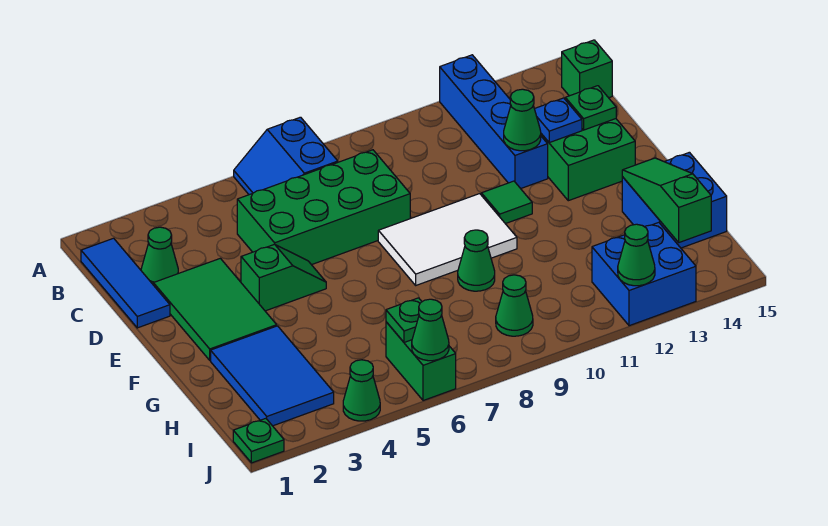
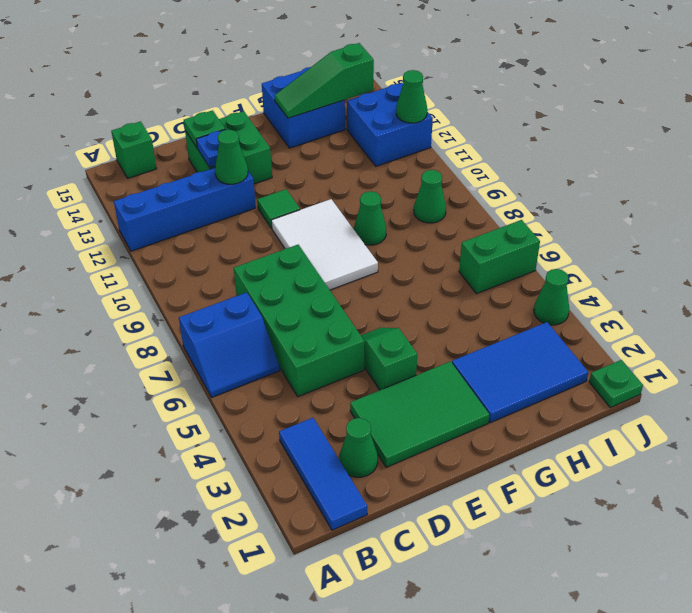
blue 1x3 tile [81,238,170,328] -> blue 1x3 tile turned to [279,418,368,530]
green 1x1 plate [386,298,422,342] -> none
green 1x1 cone [412,299,449,361] -> none

